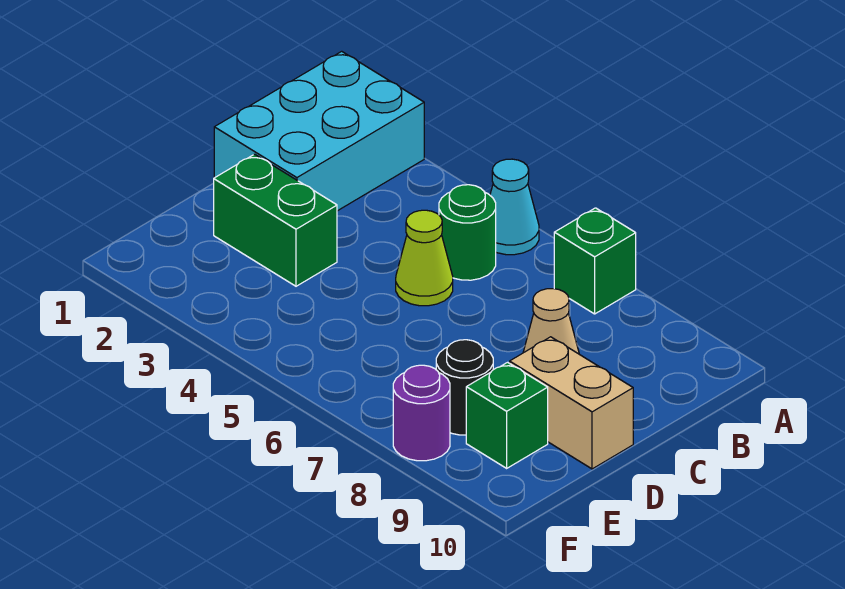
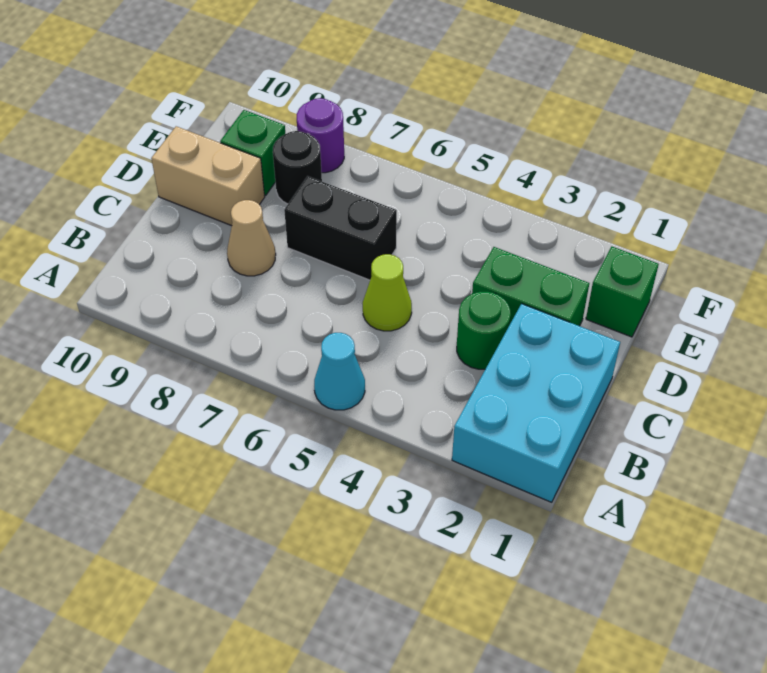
green 1x1 brick [554,208,636,314] -> green 1x1 brick moved to [586,247,659,337]
green 1x1 round brick [439,185,496,280] -> green 1x1 round brick moved to [457,292,511,369]
none -> black 1x2 brick [284,176,397,280]

